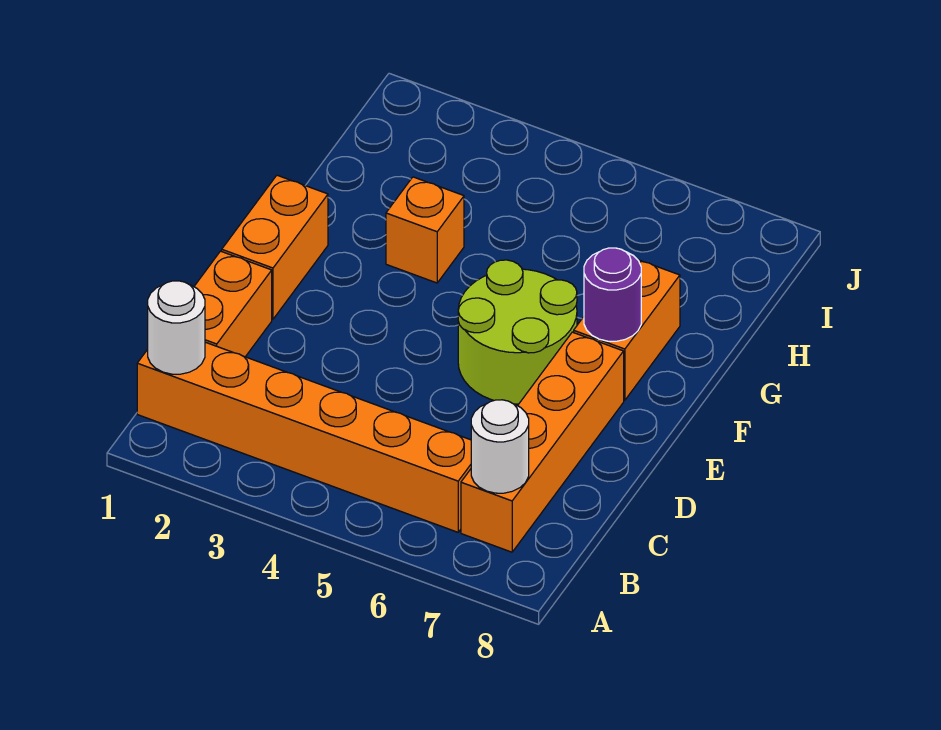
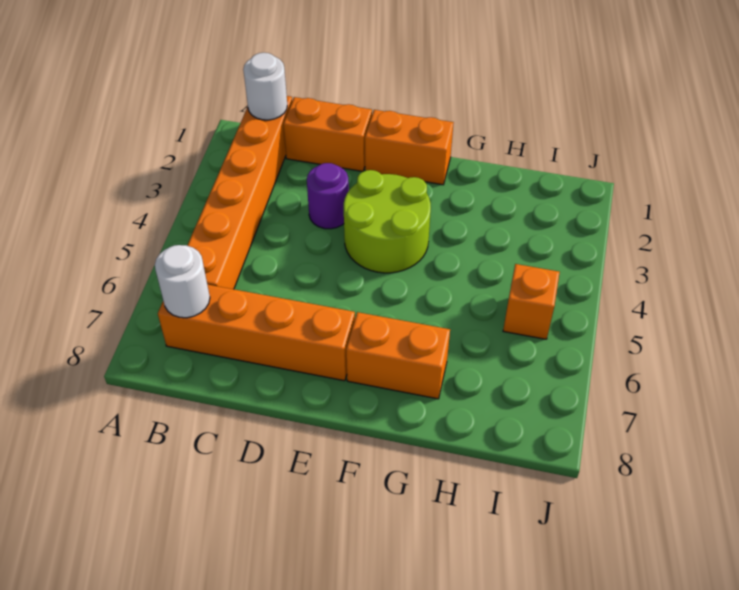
lime 2x2 round brick [458,260,577,404] -> lime 2x2 round brick moved to [344,170,431,273]
purple 1x1 round brick [584,248,641,341] -> purple 1x1 round brick moved to [307,163,349,229]
orange 1x1 brick [386,177,464,283] -> orange 1x1 brick moved to [503,264,560,339]

